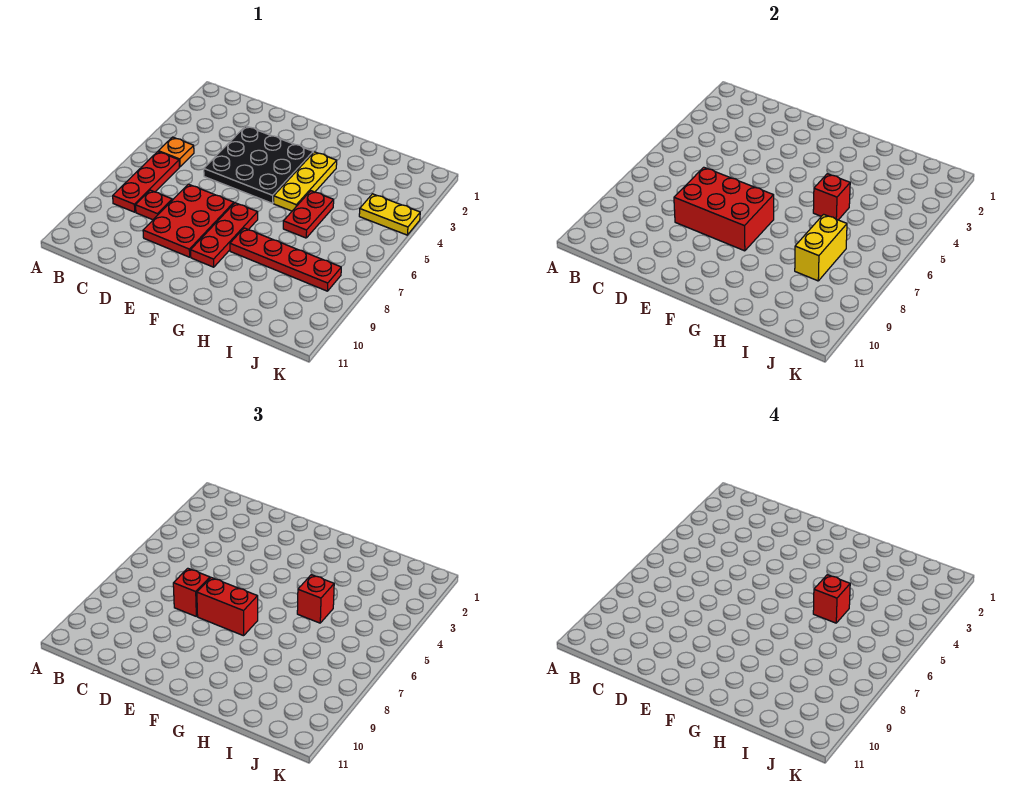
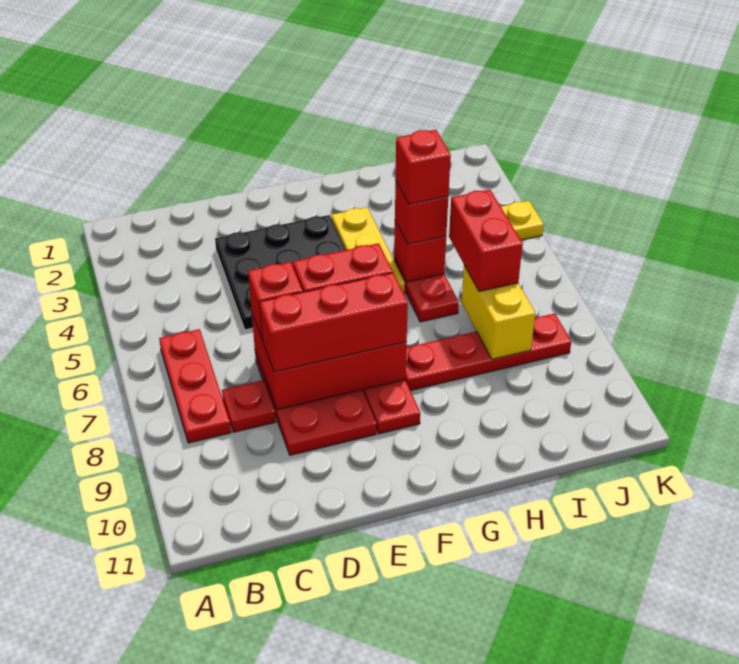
orange 1x1 plate [158,137,194,167] -> none
none -> red 1x3 brick [260,273,408,372]
none -> red 1x2 brick [449,190,523,291]

